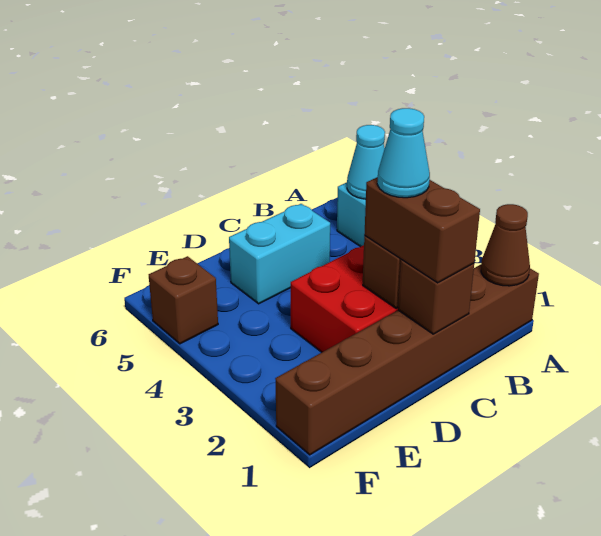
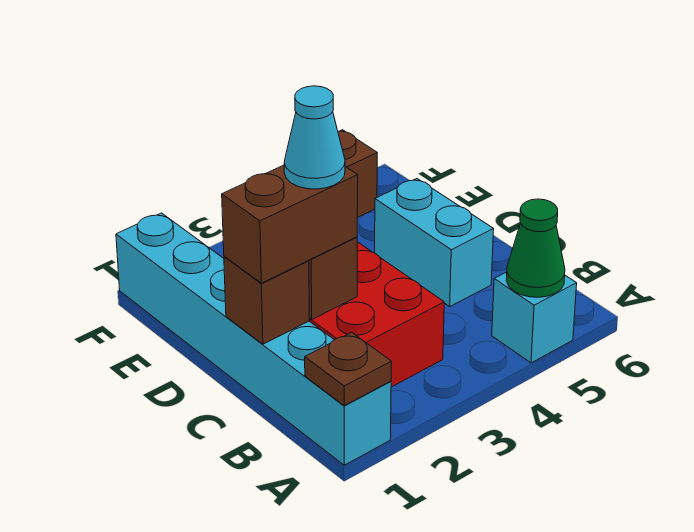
brown 1x6 brick [275,265,539,455] -> cyan 1x6 brick [116,213,391,465]
brown 1x1 cone [481,204,530,286] -> brown 1x1 plate [305,332,391,406]
cyan 1x1 cone [347,125,385,199] -> green 1x1 cone [506,199,565,297]

